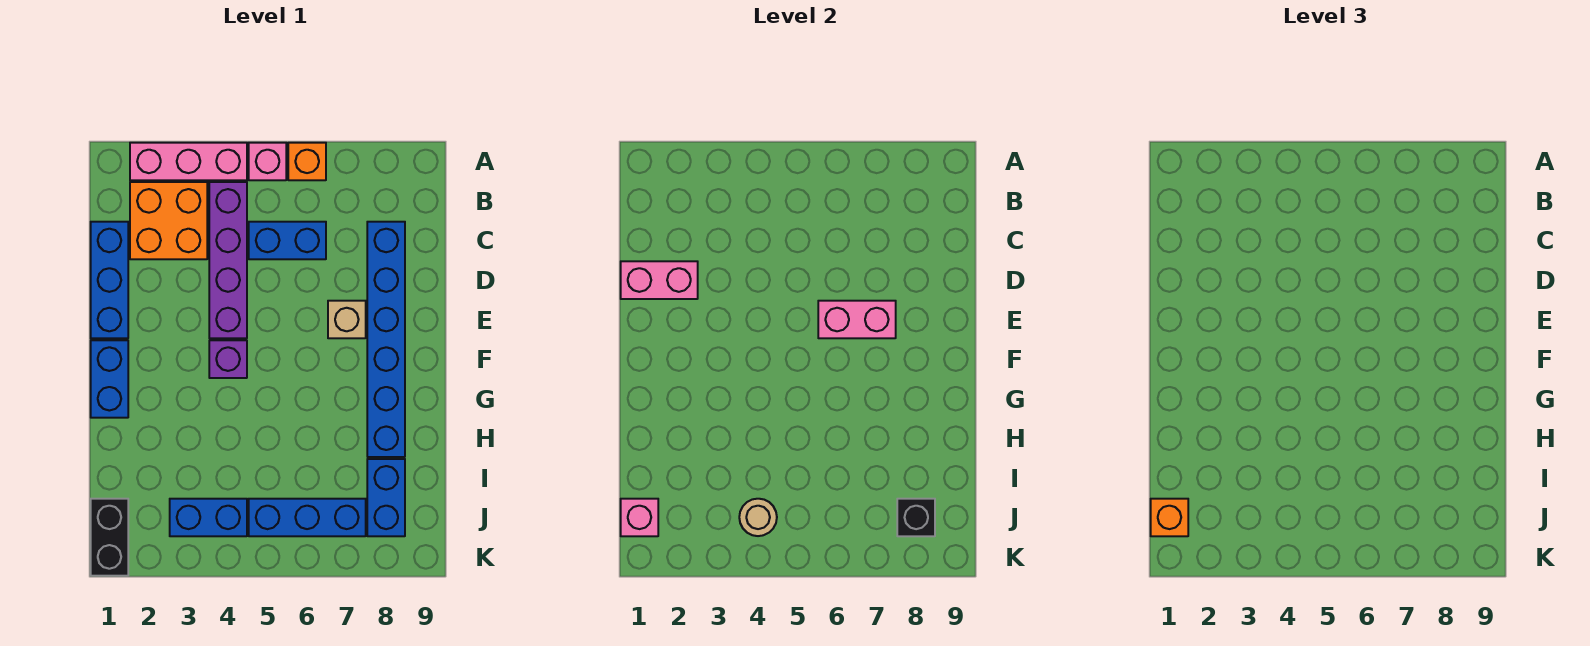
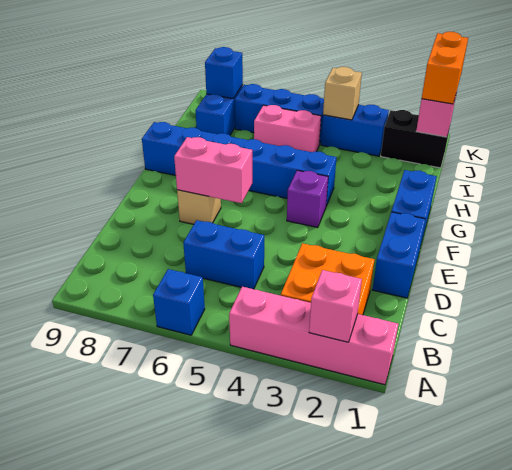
pink 1x3 brick [130,143,247,180] -> pink 1x4 brick [229,287,398,385]
pink 1x1 brick [249,143,286,180] -> pink 1x1 brick moved to [309,270,362,342]
orange 1x1 brick [288,143,326,180] -> blue 1x1 brick [153,269,205,335]
purple 1x4 brick [209,182,247,338] -> none
blue 1x3 brick [91,222,128,338] -> blue 1x2 brick [372,212,426,298]
blue 1x6 brick [367,222,405,457] -> blue 1x6 brick turned to [142,122,337,206]
pink 1x2 brick [621,261,698,299] -> pink 1x2 brick moved to [254,105,321,152]
black 1x2 brick [91,499,128,576] -> black 1x2 brick turned to [381,110,450,168]
orange 1x1 brick [1151,499,1188,536] -> orange 1x2 brick [422,32,468,104]
tan 1x1 round brick [739,499,777,536] -> tan 1x1 brick [323,67,362,120]
black 1x1 brick [897,499,935,536] -> blue 1x1 brick [205,47,243,99]

